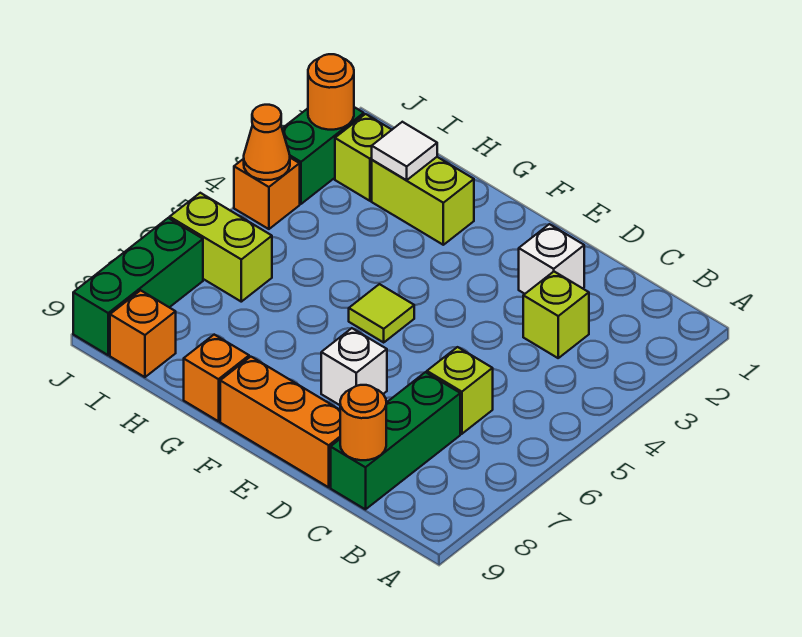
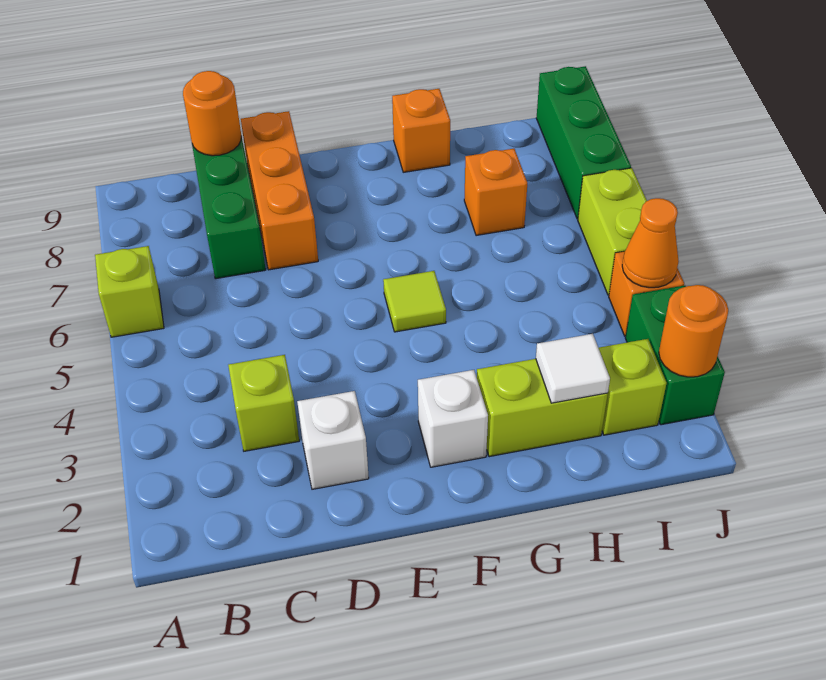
lime 1x1 brick [427,347,493,434] -> lime 1x1 brick moved to [95,246,164,337]
orange 1x3 brick [220,357,340,487] -> orange 1x3 brick turned to [241,111,318,270]
white 1x1 brick [321,328,387,405] -> white 1x1 brick moved to [418,370,488,467]
lime 1x2 brick [170,193,272,302] -> lime 1x2 brick turned to [578,168,647,295]
orange 1x1 brick [110,290,176,377] -> orange 1x1 brick moved to [464,149,527,236]

